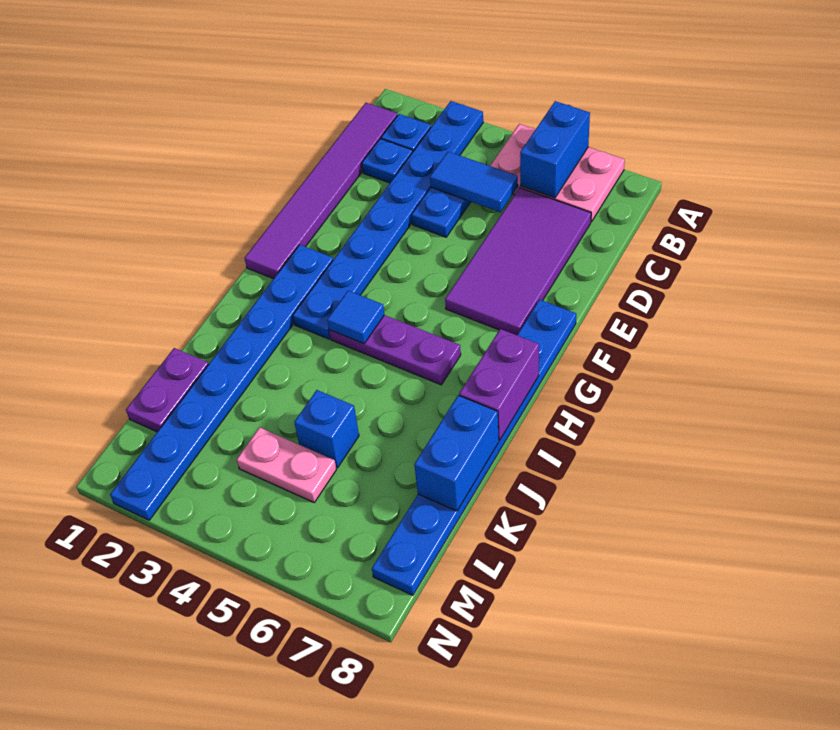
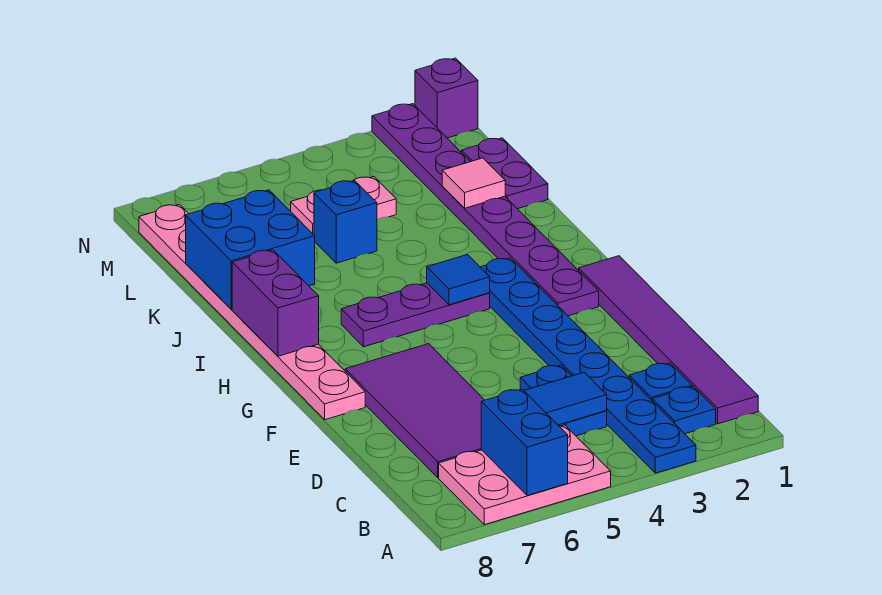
blue 1x8 plate [372,300,576,595] -> pink 1x8 plate [139,204,365,420]
blue 1x8 plate [110,245,333,520] -> purple 1x8 plate [372,104,599,316]
blue 1x2 brick [414,395,499,511] -> blue 2x2 brick [186,190,315,309]
none -> pink 1x1 tile [442,158,505,208]
none -> purple 1x1 brick [415,58,478,138]

